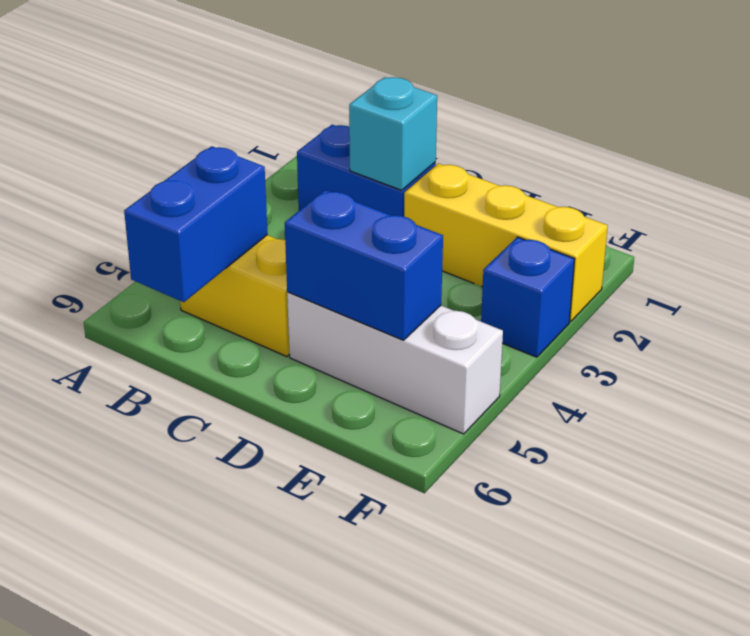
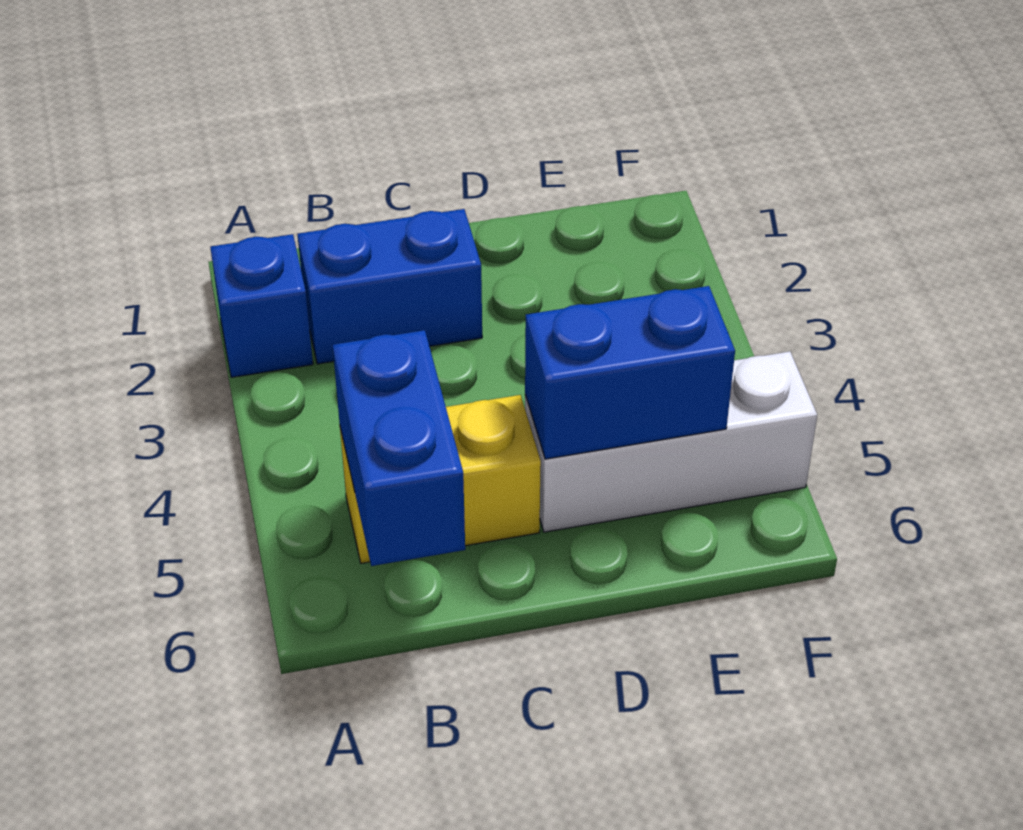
cyan 1x1 brick [349,77,437,190] -> none
yellow 1x3 brick [404,163,608,322] -> none
blue 1x1 brick [481,237,575,357] -> blue 1x1 brick moved to [210,234,313,377]

